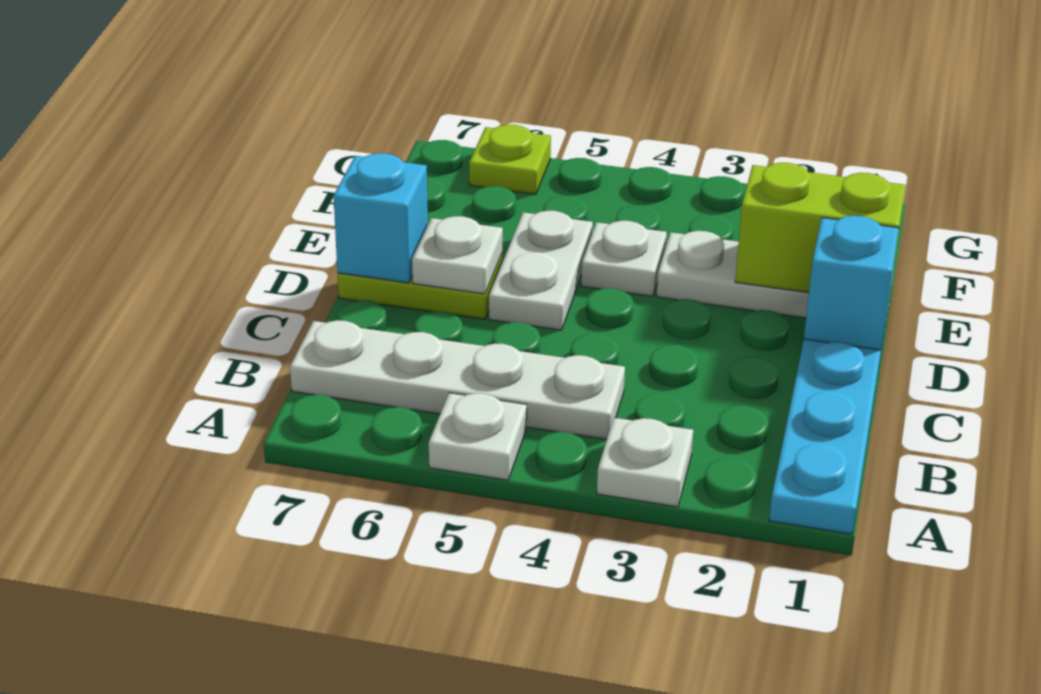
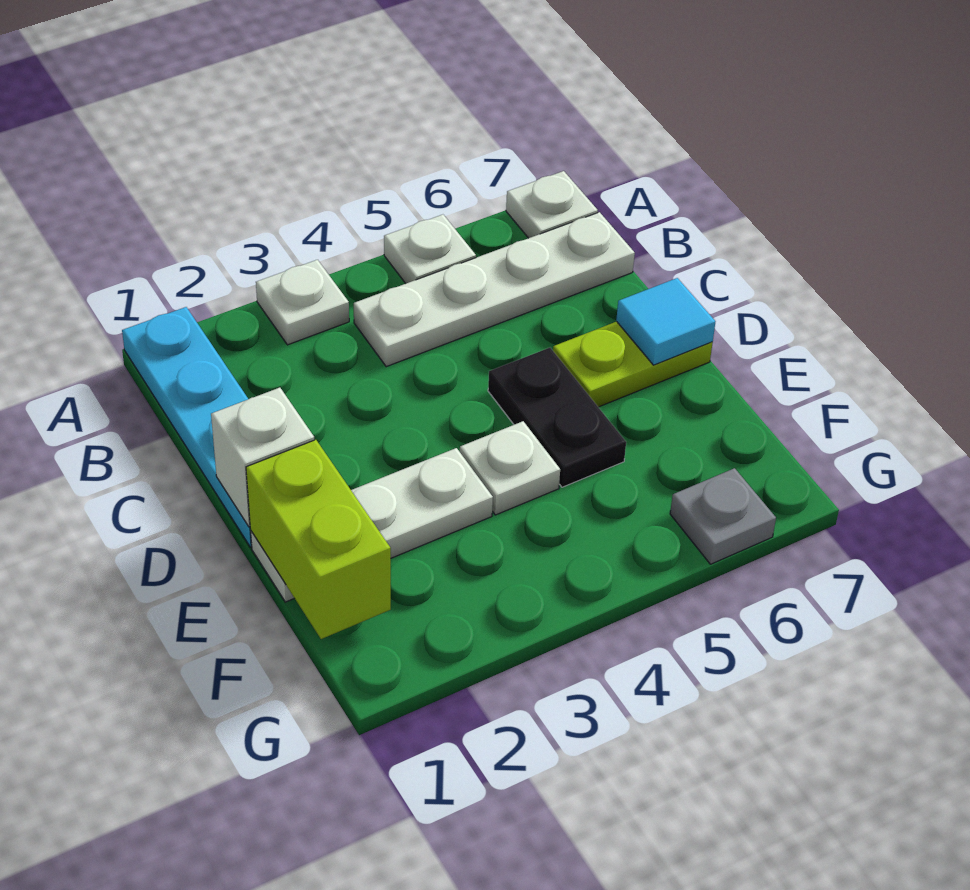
cyan 1x1 brick [804,216,899,350] -> white 1x1 brick [211,388,314,527]
white 1x2 plate [489,211,593,330] -> black 1x2 plate [488,348,626,487]
white 1x1 plate [412,216,503,294] -> white 1x1 plate moved to [506,171,598,238]
cyan 1x1 brick [334,153,428,283] -> cyan 1x1 tile [616,278,715,365]
lime 1x2 brick [735,163,906,293] -> lime 1x2 brick turned to [246,440,391,639]
lime 1x1 plate [469,124,551,194] -> grey 1x1 plate [670,468,776,564]

